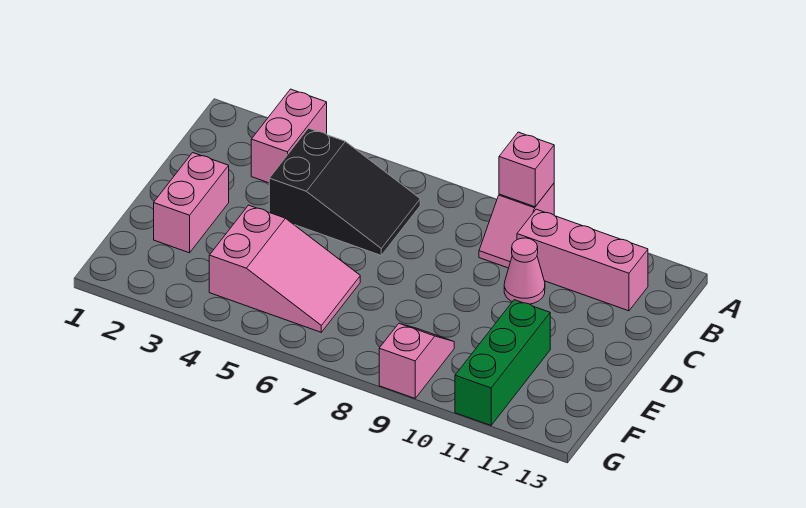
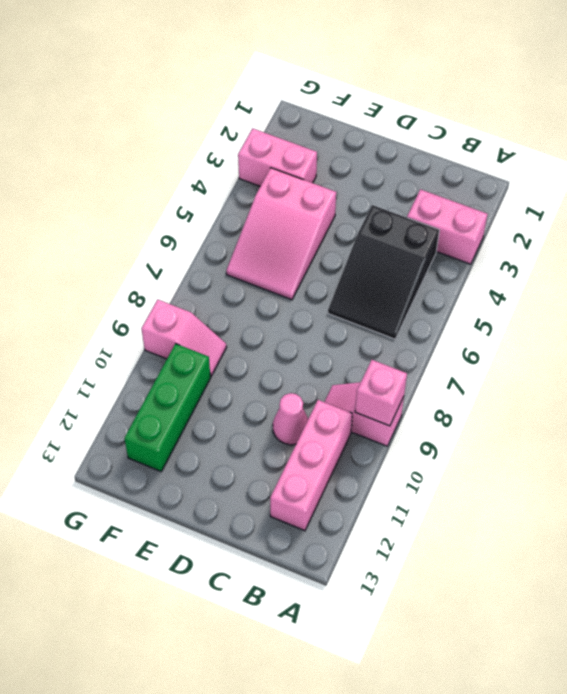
pink 1x2 brick [154,153,229,253] -> pink 1x2 brick moved to [238,128,317,186]
green 1x3 brick [455,300,550,425] -> green 1x3 brick turned to [124,344,211,471]

